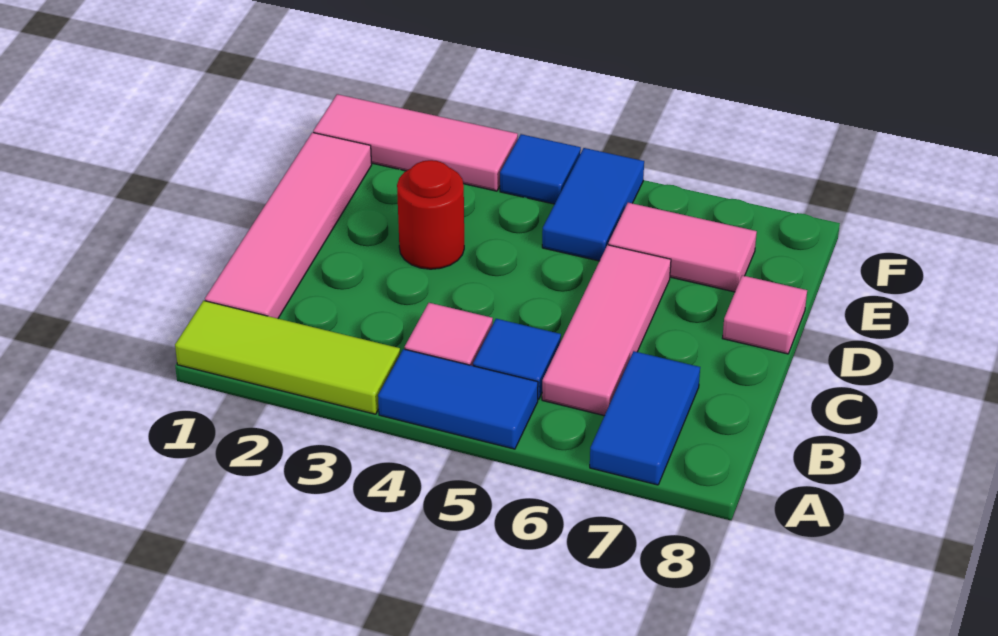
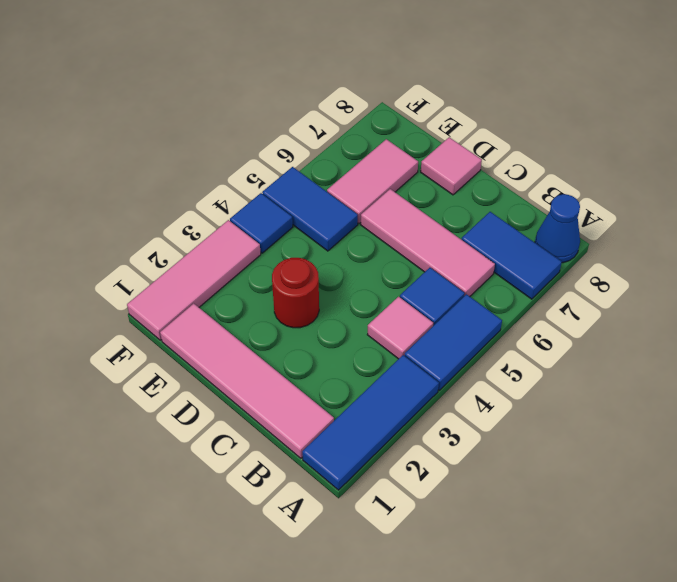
lime 1x3 tile [175,301,400,414] -> blue 1x3 tile [302,355,439,490]
none -> blue 1x1 cone [535,194,580,263]

